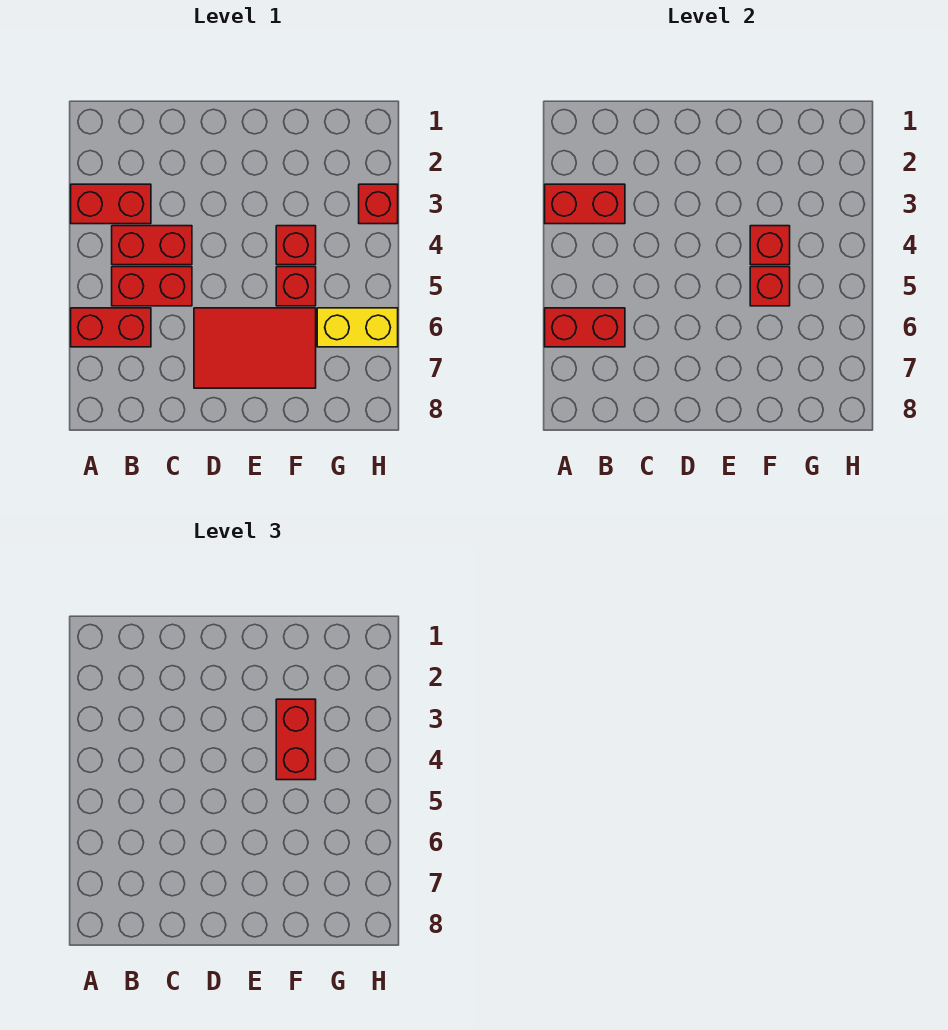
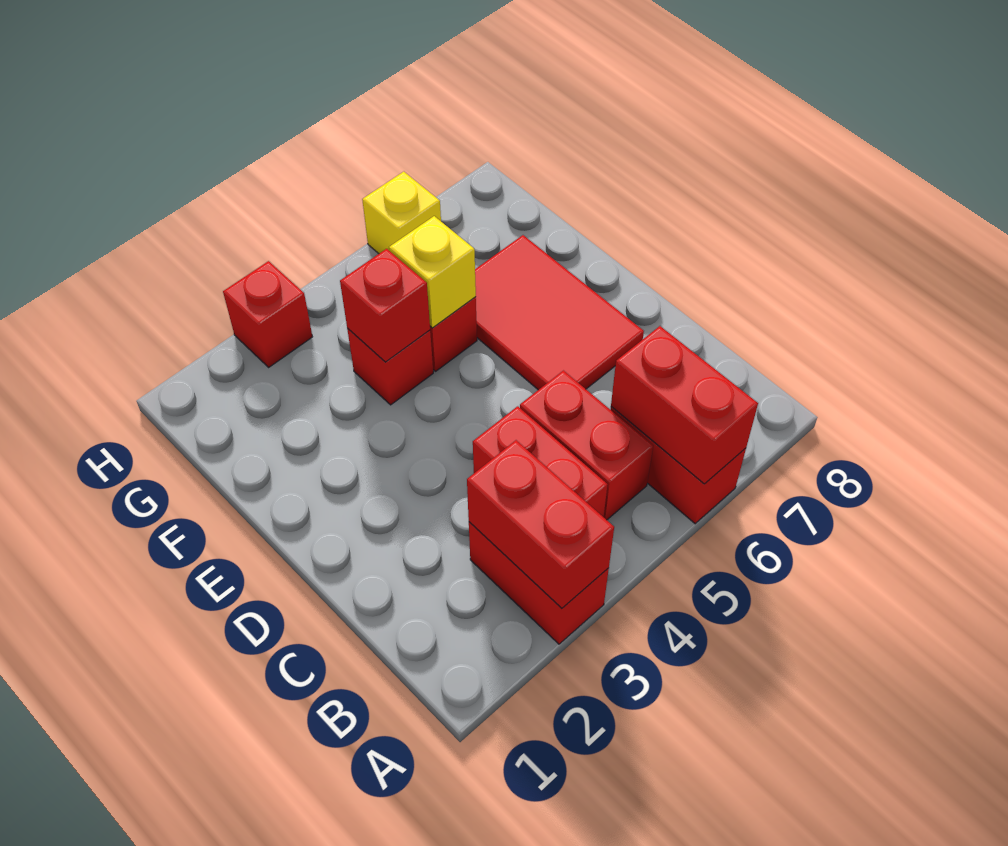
red 1x2 brick [276,699,316,780] -> none
red 1x1 brick [750,267,790,306] -> yellow 1x1 brick [389,216,476,328]
yellow 1x2 brick [317,308,398,347] -> yellow 1x1 brick [362,172,441,254]

